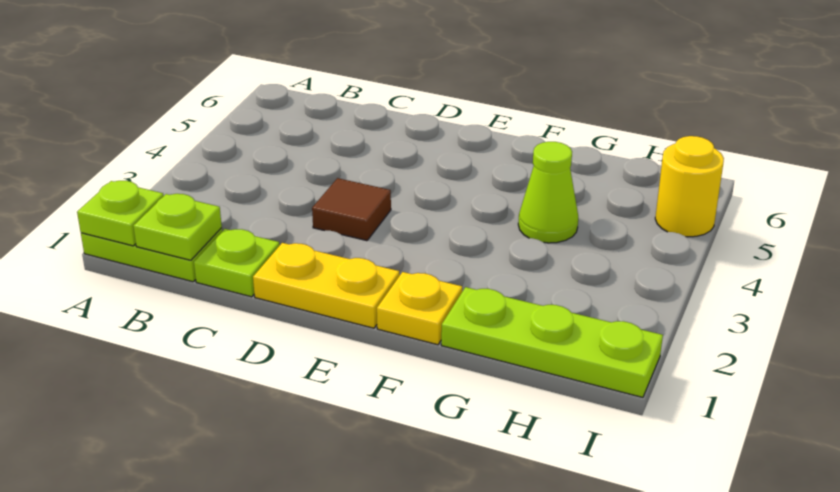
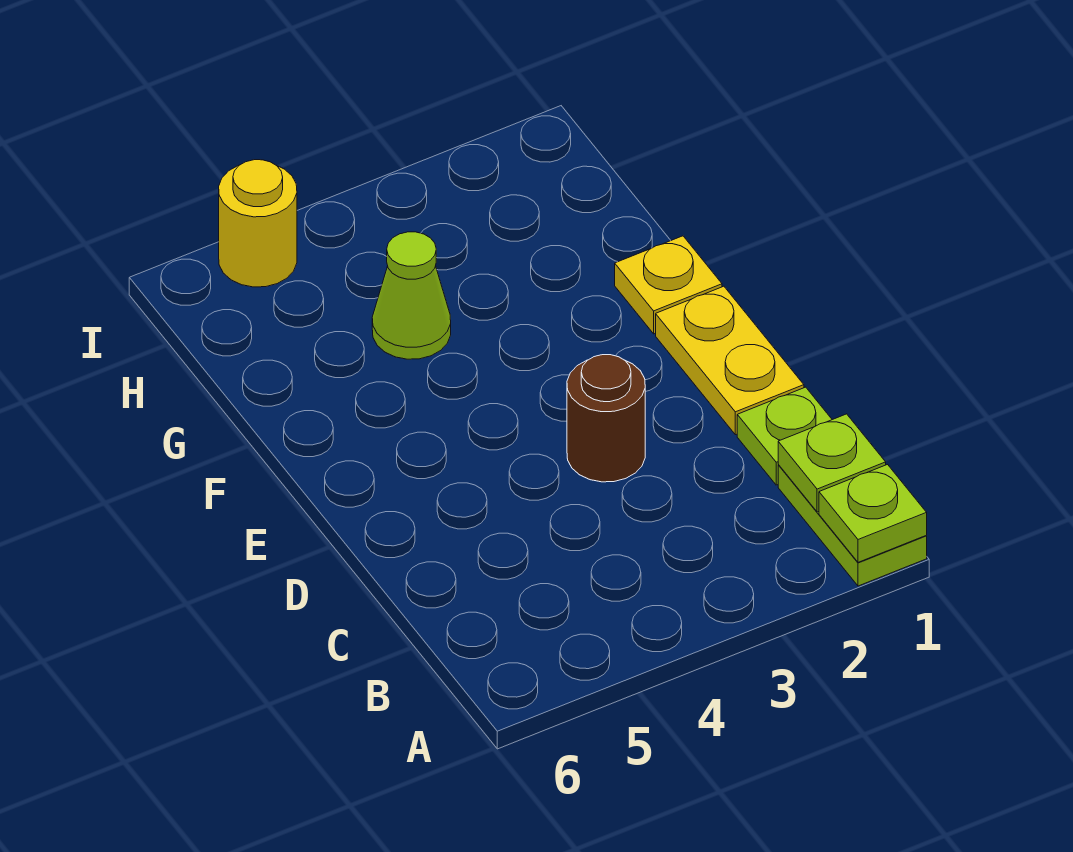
brown 1x1 tile [312,178,391,241] -> brown 1x1 round brick [567,355,645,482]
lime 1x3 plate [441,287,663,398] -> none

